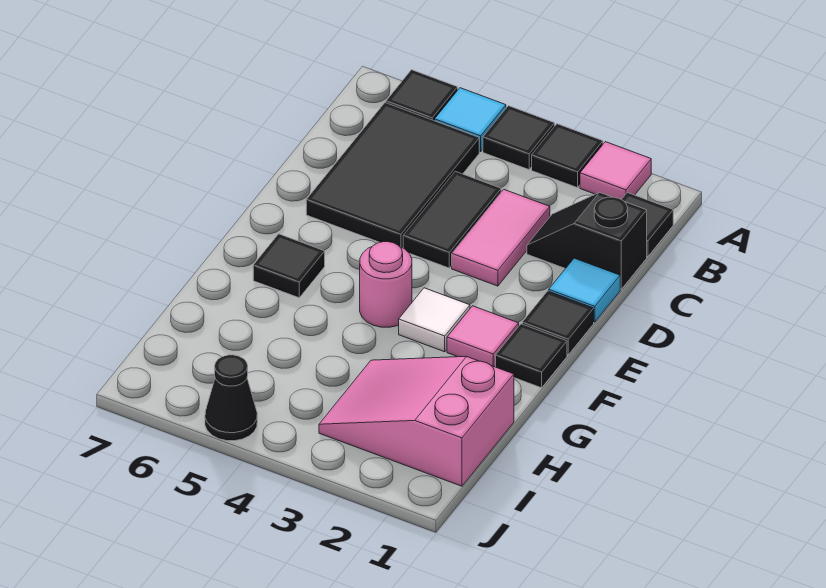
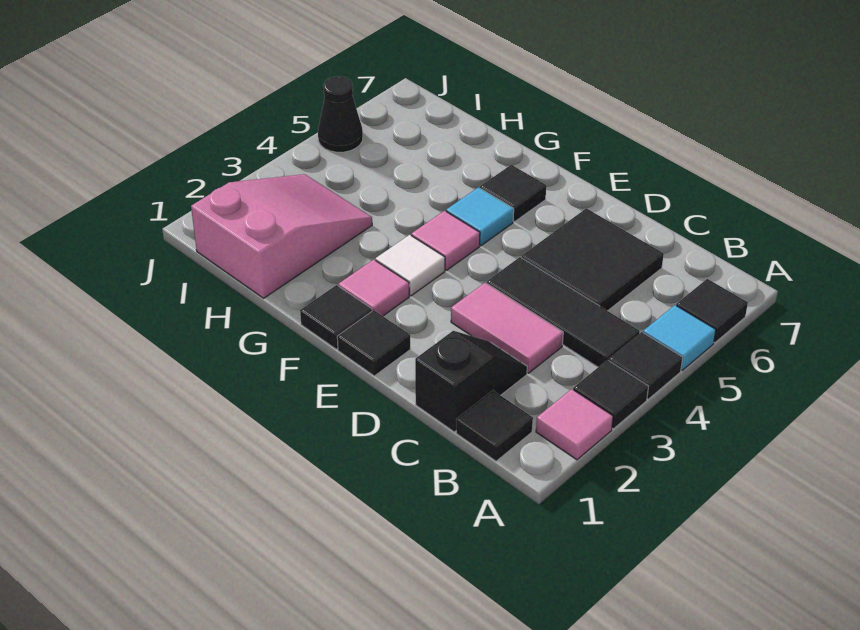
black 2x3 tile [306,103,479,248] -> black 2x2 tile [521,208,664,311]
black 1x2 tile [403,171,501,268] -> black 1x3 tile [487,257,640,367]
cyan 1x1 tile [549,258,620,322] -> cyan 1x1 tile moved to [446,187,514,246]
pink 1x1 round brick [360,242,412,327] -> pink 1x1 tile [411,211,480,270]

